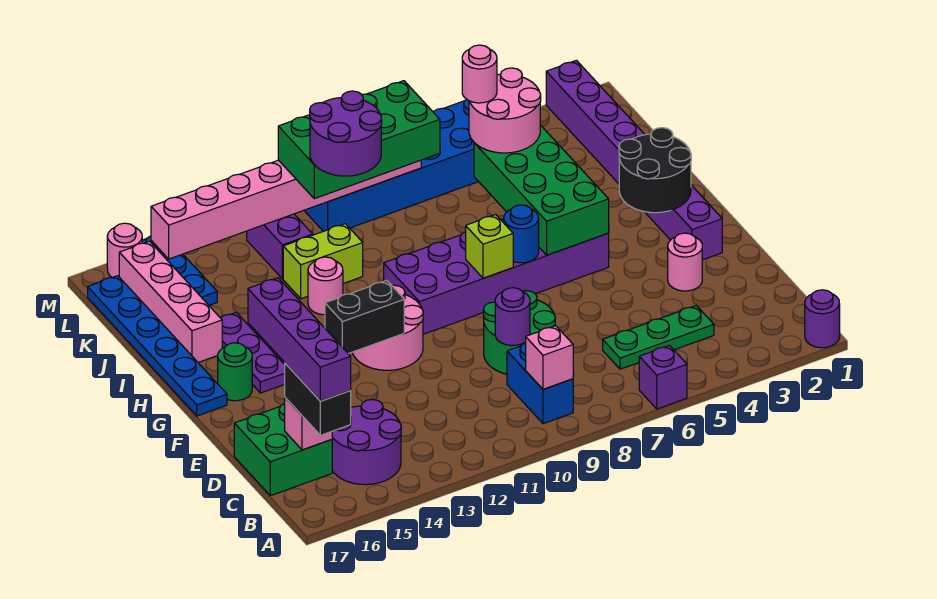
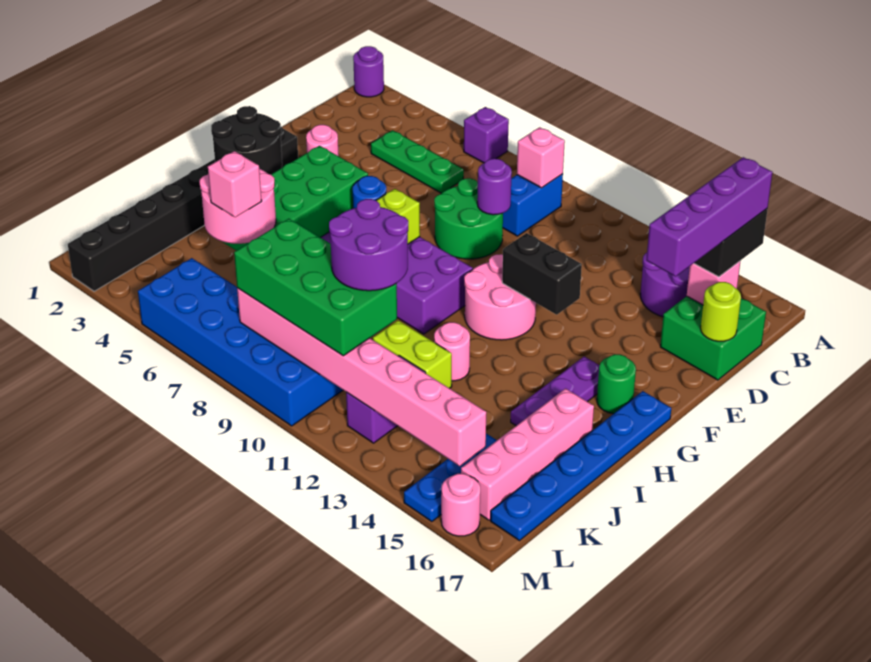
none -> lime 1x1 round brick [701,282,741,341]
purple 1x8 brick [546,60,722,260] -> black 1x8 brick [68,127,298,291]
pink 1x1 round brick [462,45,497,103] -> pink 1x1 brick [208,151,262,217]

